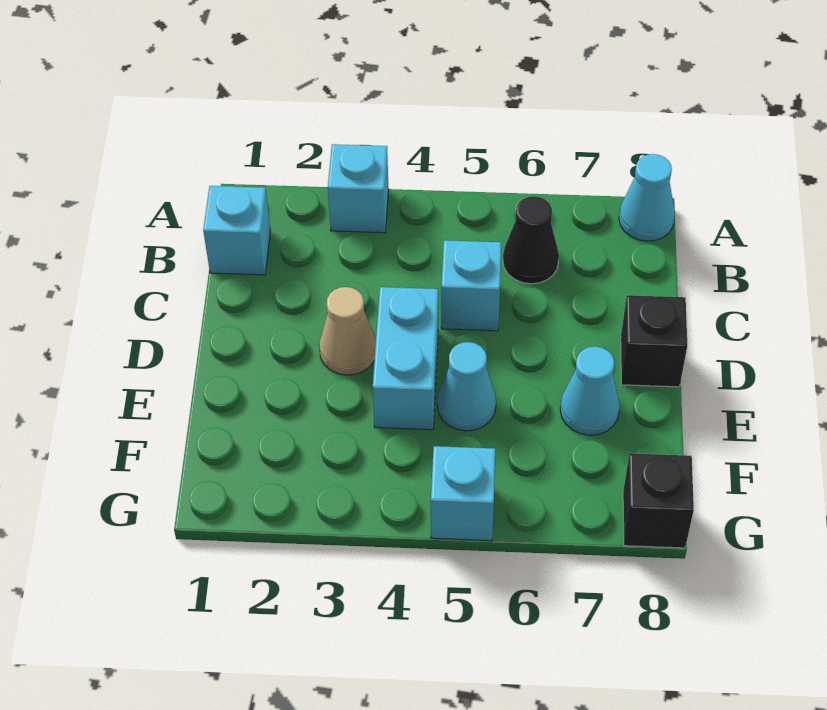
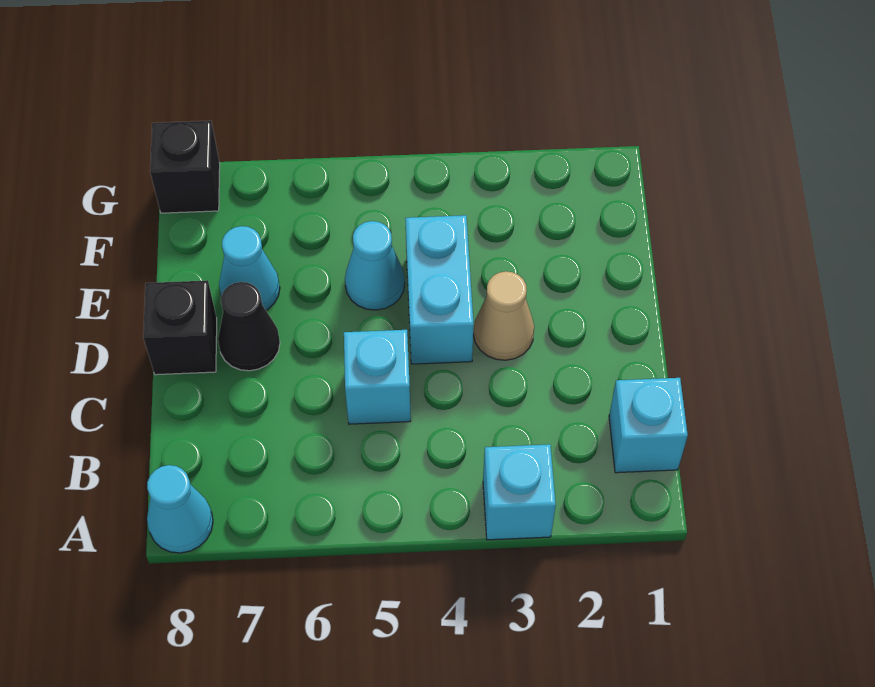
black 1x1 cone [503,196,559,284] -> black 1x1 cone moved to [218,282,280,371]
cyan 1x1 brick [431,446,495,541] -> none

